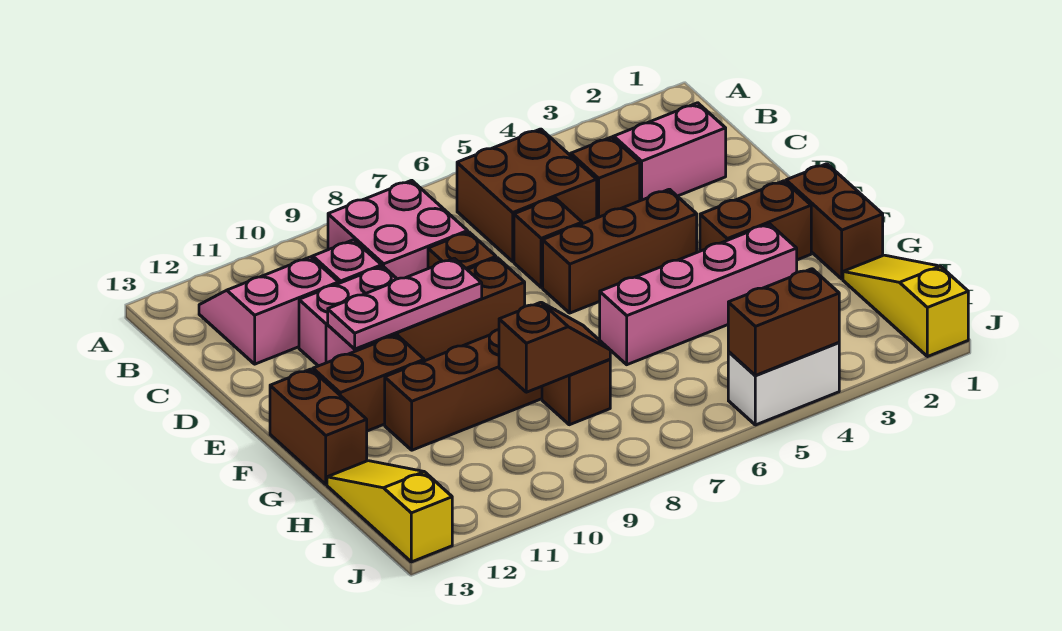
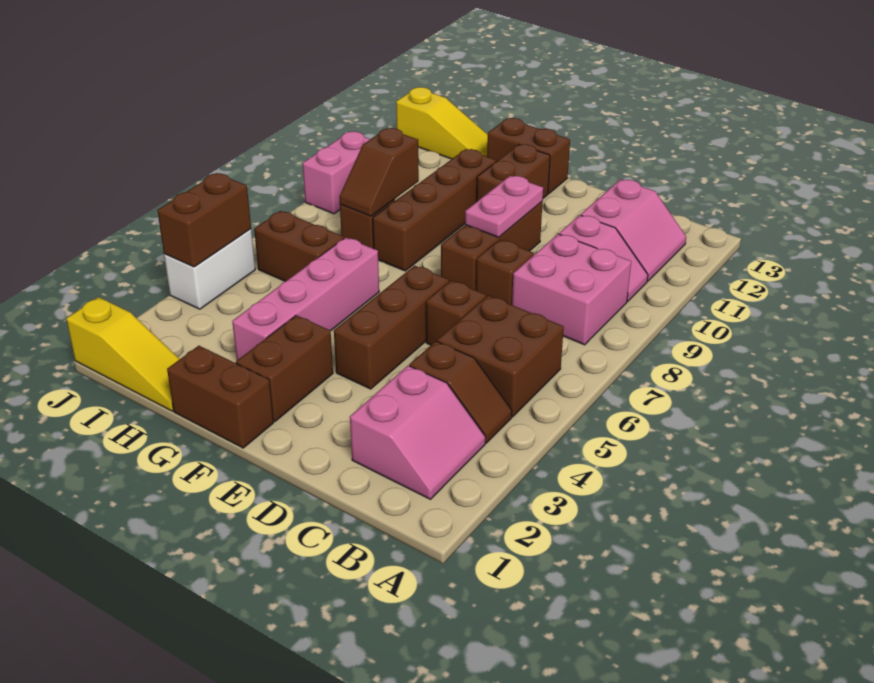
pink 1x2 brick [299,266,397,366] -> pink 1x2 brick moved to [303,131,370,214]
pink 1x3 plate [328,258,482,349] -> pink 1x2 plate [465,176,543,237]
none -> brown 1x2 brick [254,211,344,281]

